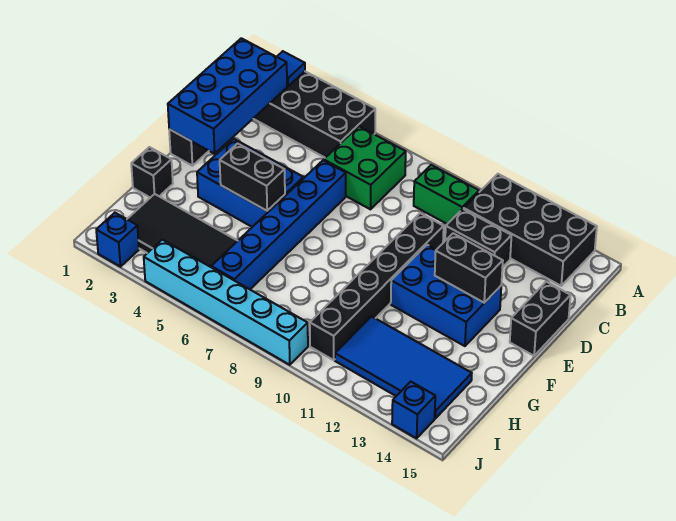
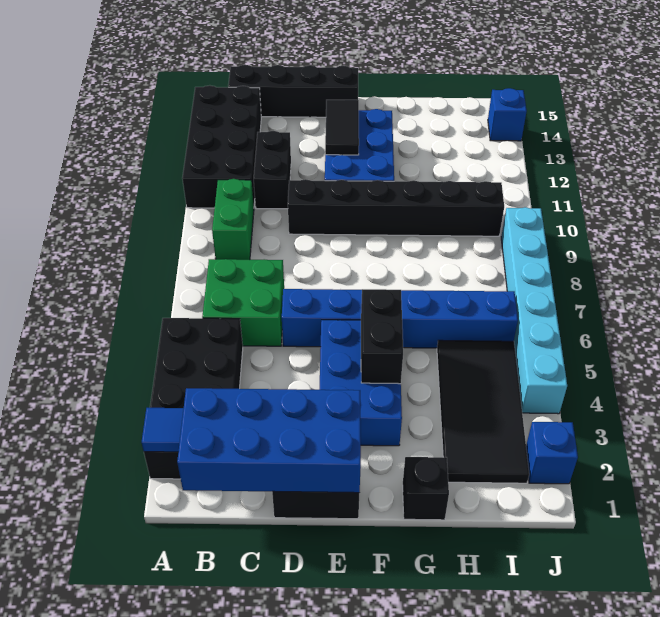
black 1x2 brick [510,282,571,356] -> black 1x4 brick [228,65,358,117]
black 1x2 brick [435,233,503,303] -> black 1x2 tile [325,100,359,155]
blue 2x4 tile [335,316,472,418] -> none

